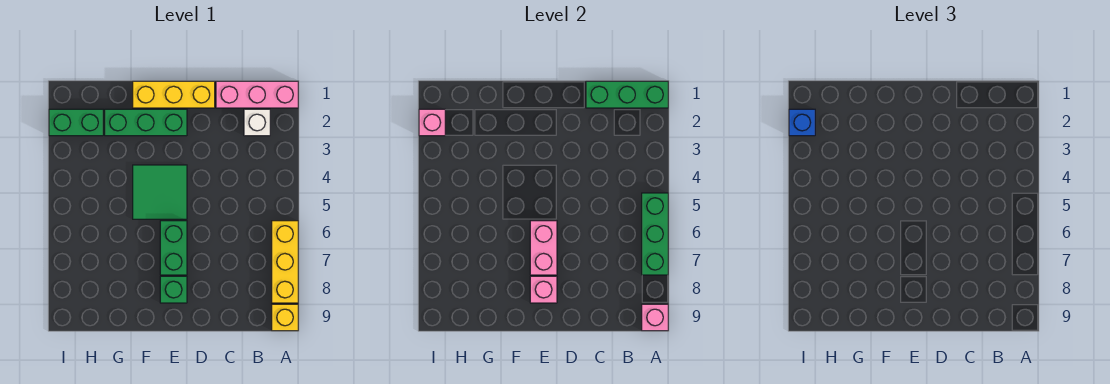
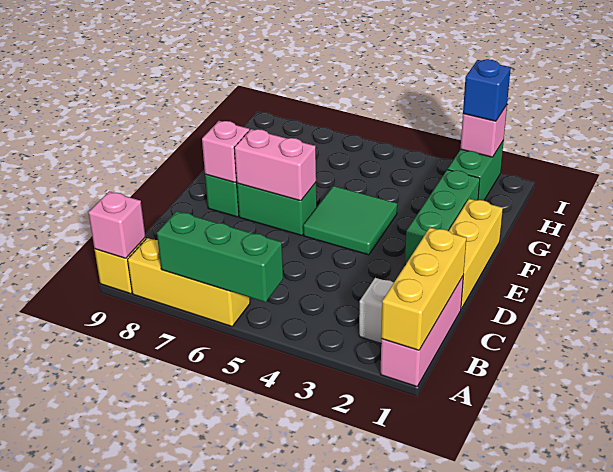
green 1x3 brick [586,81,668,108] -> yellow 1x3 brick [381,228,466,350]

